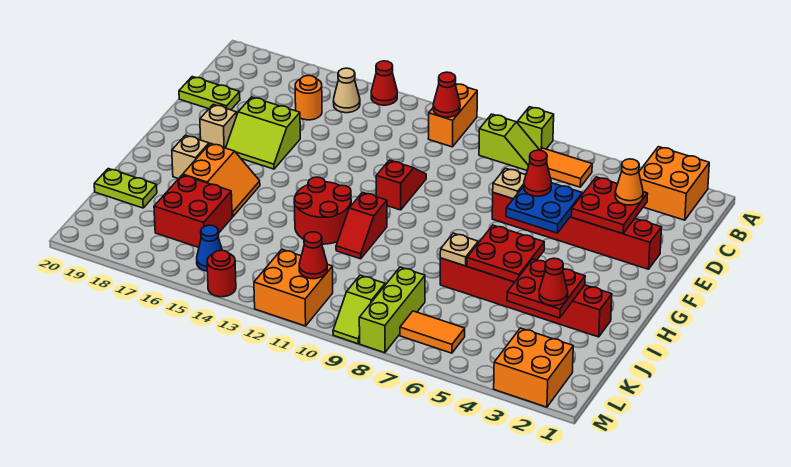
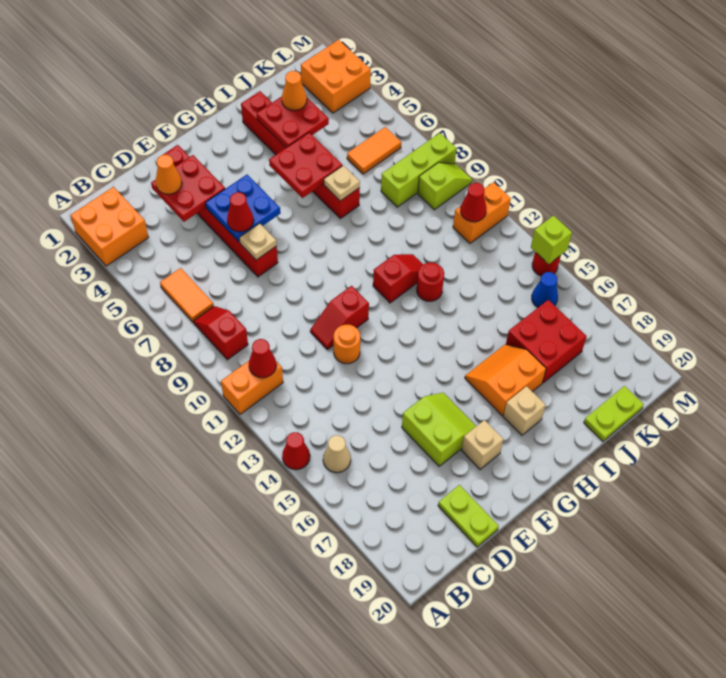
lime 1x1 brick [518,107,554,150] -> lime 1x1 brick moved to [531,216,572,264]
lime 1x2 slope [479,114,539,170] -> red 1x2 slope [194,306,248,360]
orange 1x1 round brick [295,76,322,120] -> orange 1x1 round brick moved to [334,325,360,364]
red 2x2 round brick [294,177,351,244] -> red 1x1 round brick [417,262,444,301]
red 1x1 cone [539,258,568,306] -> orange 1x1 cone [282,71,307,110]
lime 1x2 plate [94,169,157,208] -> lime 1x2 plate turned to [584,386,644,441]
orange 1x2 tile [400,311,465,353] -> orange 1x2 tile turned to [347,127,401,174]
orange 2x2 brick [254,249,333,326] -> orange 1x2 brick [453,182,511,243]

